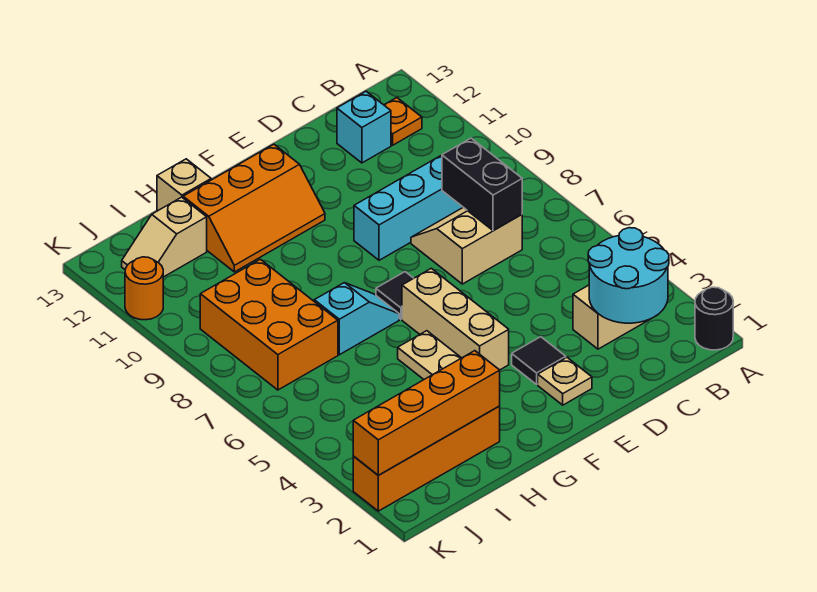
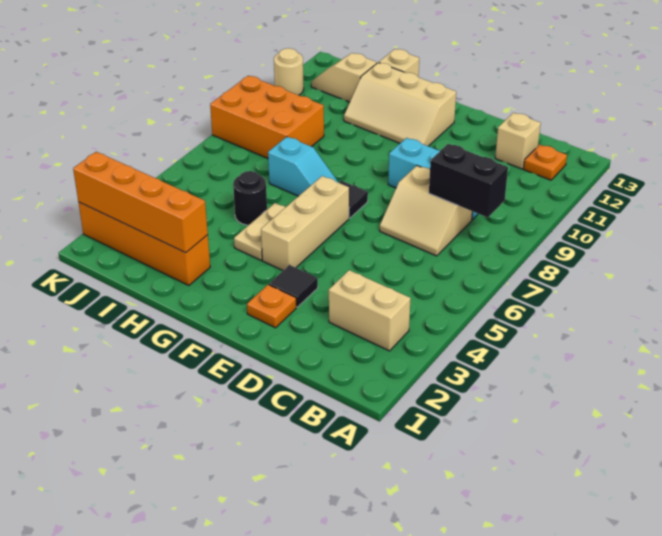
black 1x1 round brick [695,287,733,350] -> black 1x1 round brick moved to [233,171,267,225]
cyan 2x2 round brick [588,228,669,323] -> none
tan 2x2 slope [411,207,522,284] -> tan 2x2 slope turned to [380,166,472,256]
black 1x2 brick [442,138,522,231] -> black 1x2 brick turned to [429,144,508,218]
cyan 1x1 brick [337,91,391,163] -> tan 1x1 brick [495,113,541,169]
tan 1x1 plate [538,358,592,405] -> orange 1x1 plate [247,285,296,328]
orange 2x3 slope [183,144,325,272] -> tan 2x3 slope [344,63,456,146]
orange 2x3 brick [200,259,338,390] -> orange 2x3 brick turned to [210,76,324,158]
orange 1x1 round brick [125,257,163,320] -> tan 1x1 round brick [274,48,304,95]

